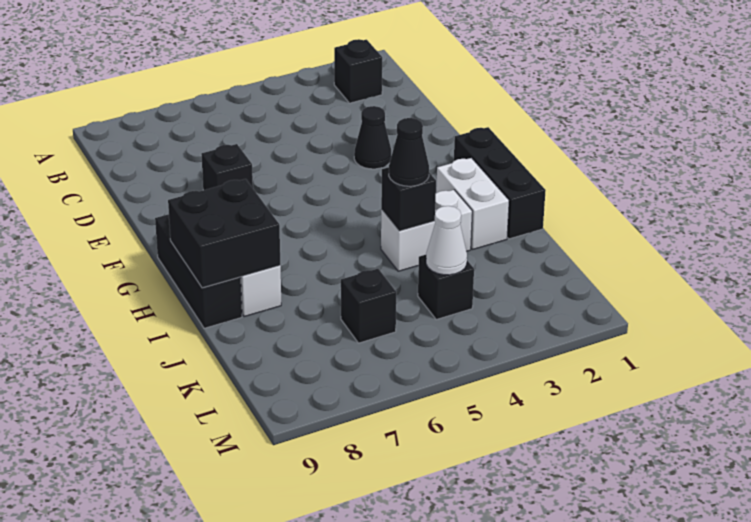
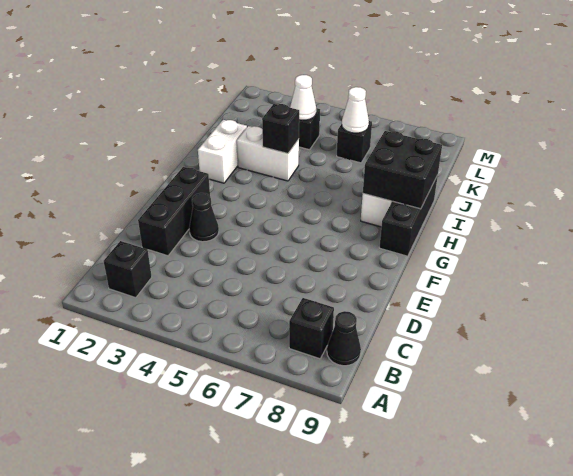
black 1x1 brick [201,144,253,190] -> black 1x1 brick moved to [289,298,334,359]
black 1x3 brick [454,127,546,239] -> black 1x3 brick moved to [138,167,210,256]
black 1x1 cone [389,118,429,186] -> black 1x1 cone moved to [327,311,361,366]
none -> white 1x1 cone [342,87,369,133]

